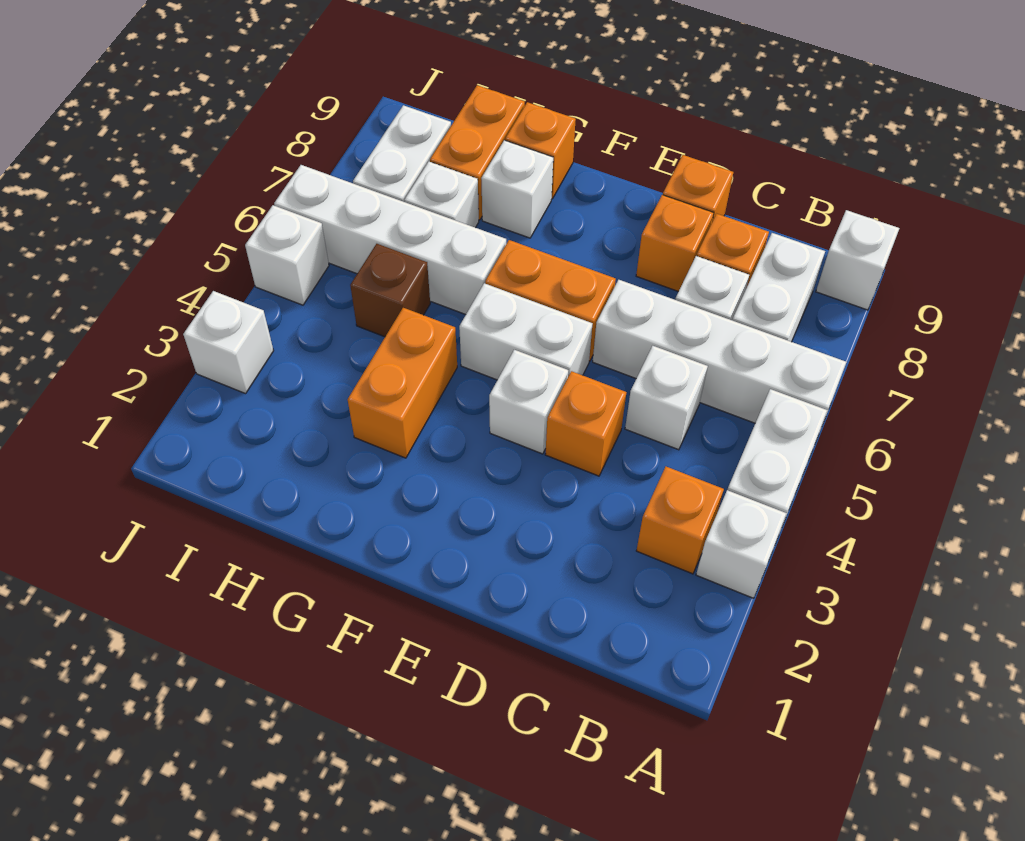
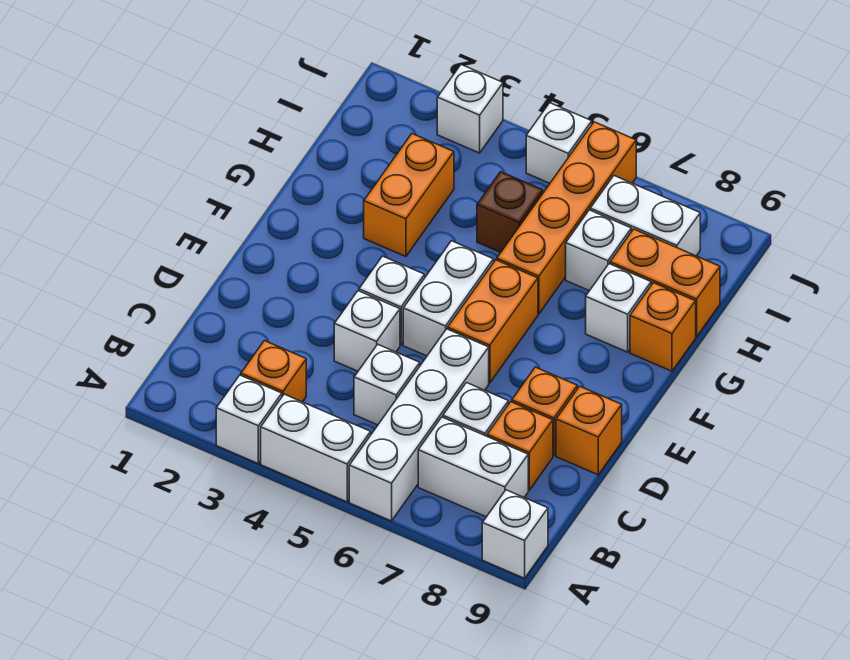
orange 1x1 brick [545,371,626,476] -> white 1x1 brick [334,291,400,371]
orange 1x2 brick [348,308,457,458] -> orange 1x2 brick turned to [364,134,454,257]
white 1x4 brick [274,165,506,315] -> orange 1x4 brick [497,122,636,314]

